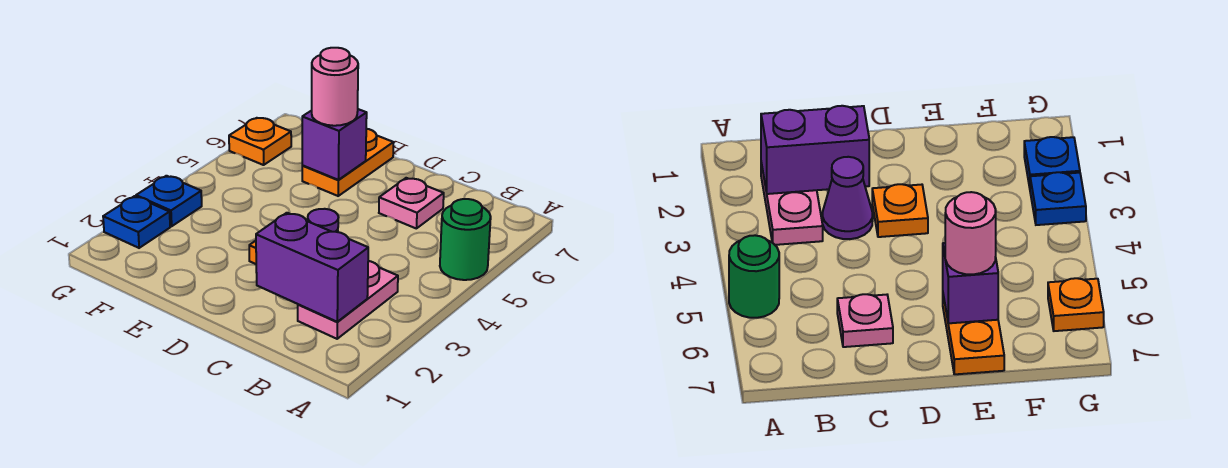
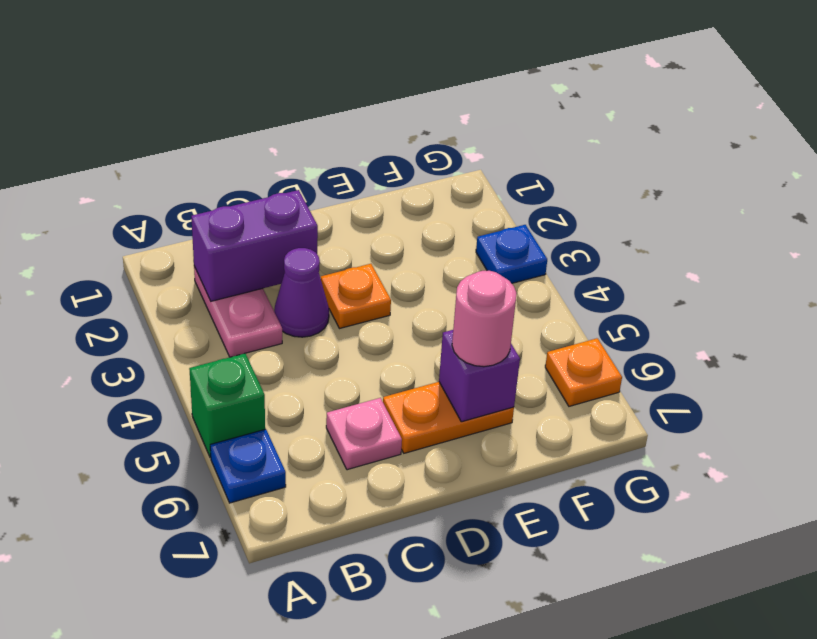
green 1x1 round brick [440,199,491,280] -> green 1x1 brick [189,353,265,458]
orange 1x2 plate [302,129,394,196] -> orange 1x2 plate turned to [383,382,514,453]
blue 1x1 plate [103,196,170,248] -> blue 1x1 plate moved to [210,429,286,503]

